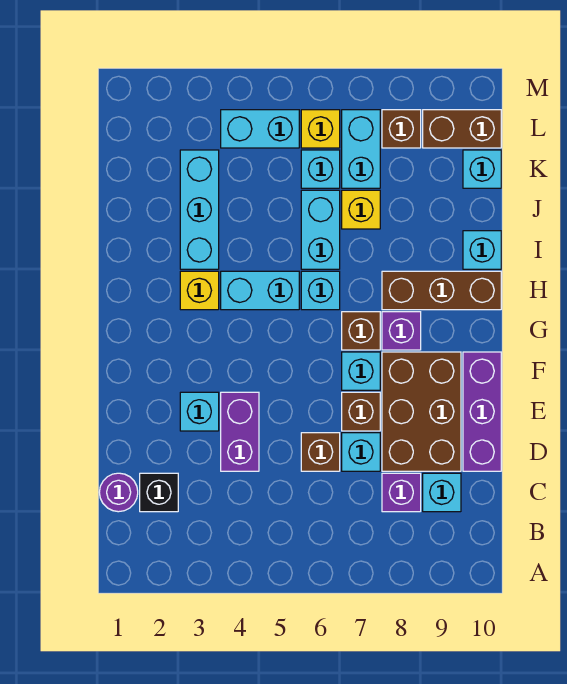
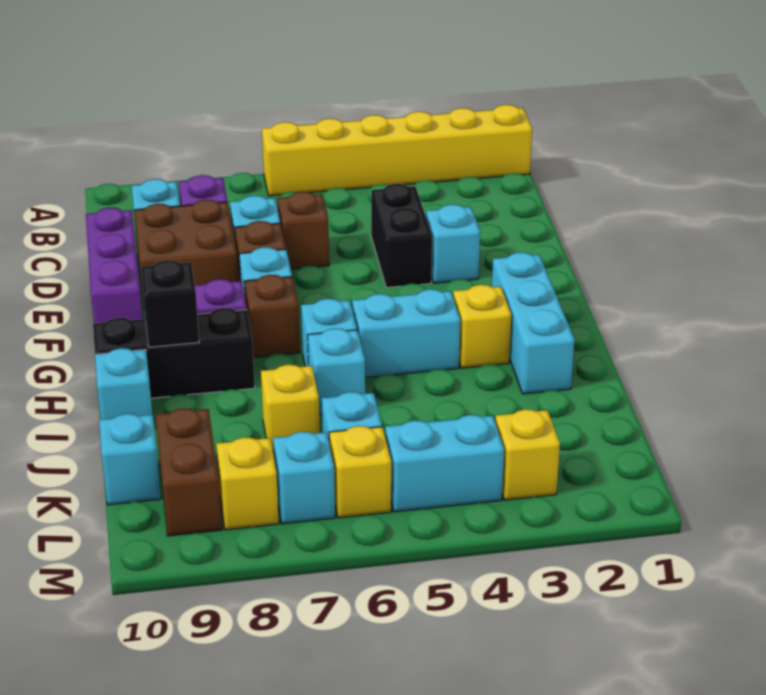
none -> yellow 1x6 brick [262,105,532,196]
purple 1x1 round brick [99,473,138,512] -> none
black 1x1 brick [140,473,178,512] -> black 1x1 brick moved to [141,260,199,347]
purple 1x2 brick [221,392,259,471] -> black 1x2 brick [371,184,432,288]
brown 2x3 brick [382,352,461,471] -> brown 2x2 brick [134,200,238,310]
brown 1x3 brick [382,271,501,310] -> black 1x3 brick [93,308,255,398]
cyan 1x3 brick [180,150,219,269] -> cyan 1x3 brick moved to [492,252,575,394]
cyan 1x2 brick [301,190,340,269] -> cyan 1x1 brick [308,328,365,414]
cyan 1x2 brick [342,110,380,188] -> cyan 1x1 brick [273,432,335,524]
none -> yellow 1x1 brick [495,409,560,500]
brown 1x1 brick [382,110,421,148] -> yellow 1x1 brick [216,437,279,530]
brown 1x2 brick [423,110,501,148] -> brown 1x2 brick turned to [156,408,222,536]

